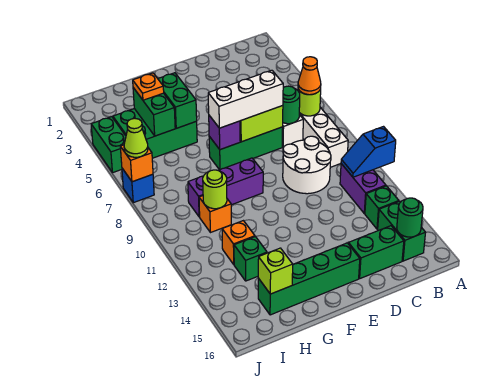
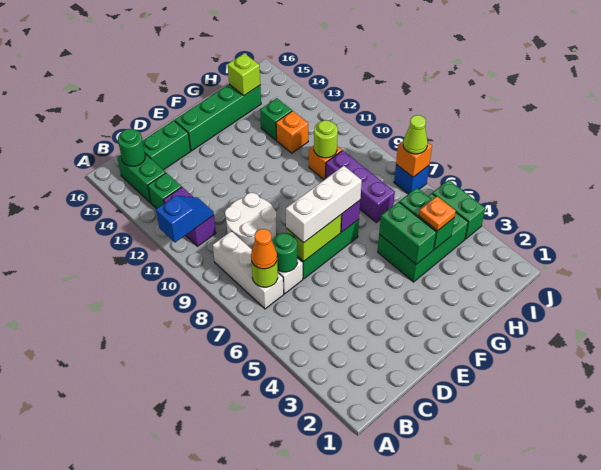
purple 1x3 brick [188,158,263,217] -> purple 1x3 brick turned to [326,150,395,222]

